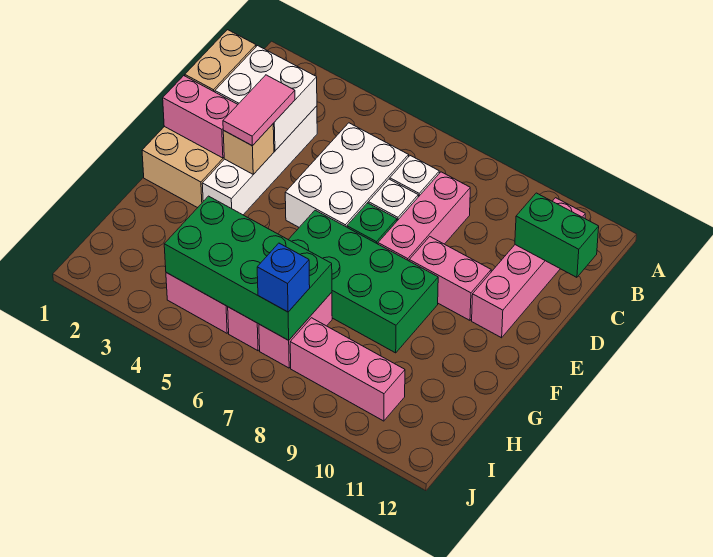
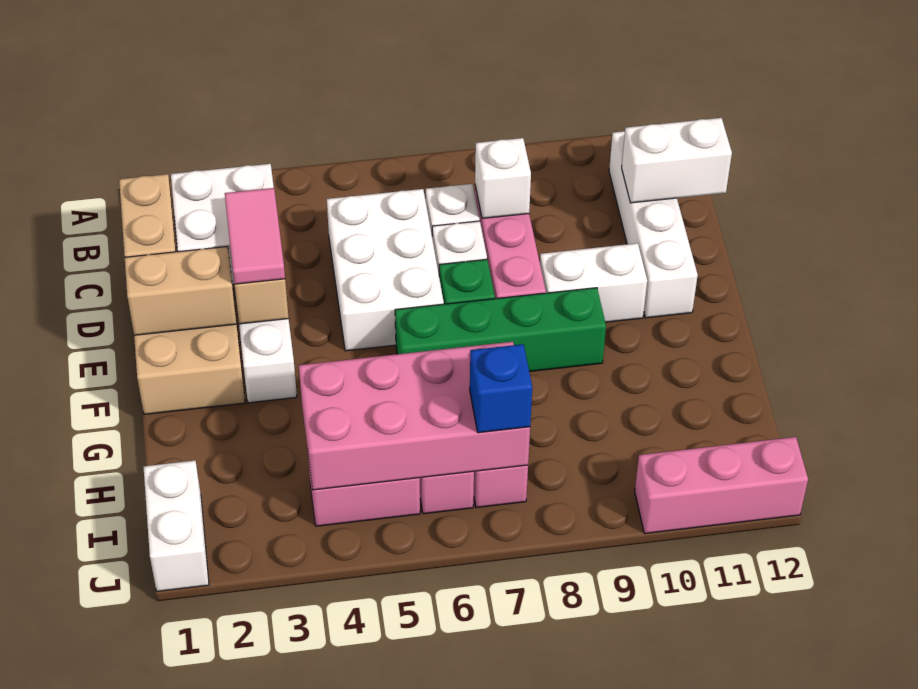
pink 1x4 brick [472,198,585,338] -> white 1x4 brick [609,131,698,318]
none -> white 1x1 brick [475,138,531,218]
green 1x2 brick [515,193,599,277] -> white 1x2 brick [622,118,732,203]
pink 1x2 brick [163,76,238,158] -> tan 1x2 brick [125,246,236,335]
pink 1x2 brick [409,237,491,320] -> white 1x2 brick [540,243,647,322]
green 2x4 brick [288,210,438,353] -> green 1x4 brick [395,288,606,372]
green 2x4 brick [164,196,332,340] -> pink 2x4 brick [299,342,530,490]
none -> white 1x2 brick [144,461,209,591]
pink 1x3 brick [290,318,405,421] -> pink 1x3 brick moved to [635,437,808,533]

